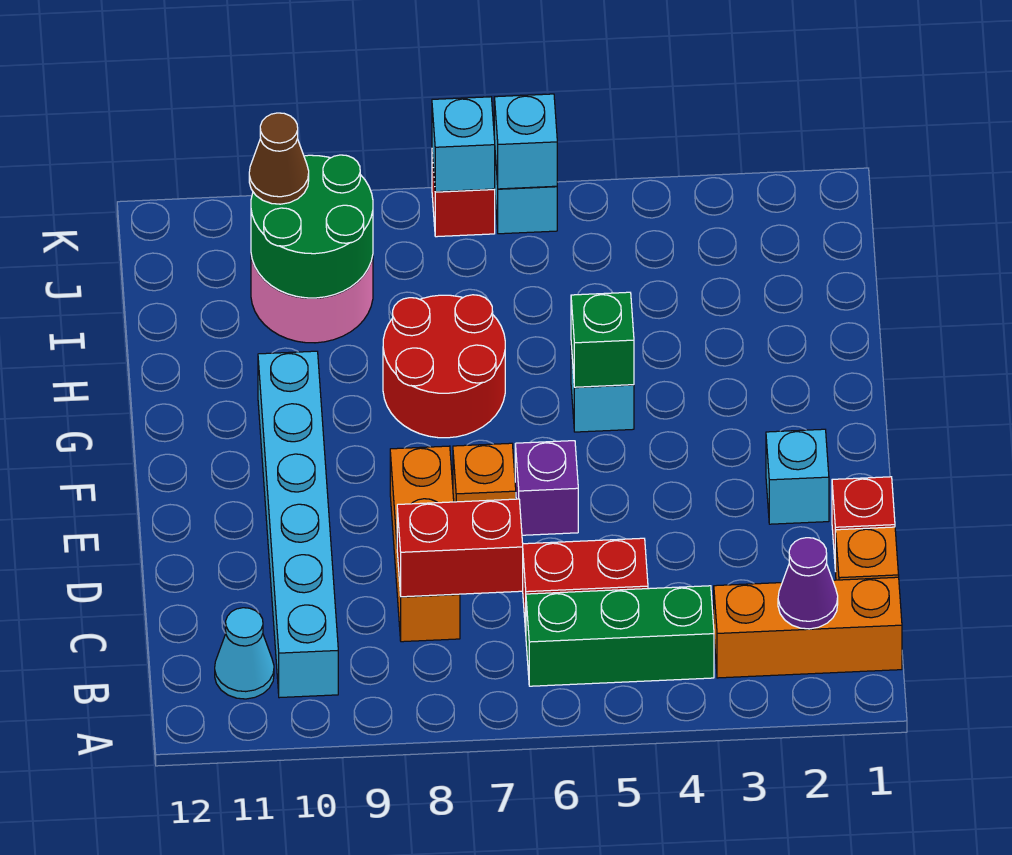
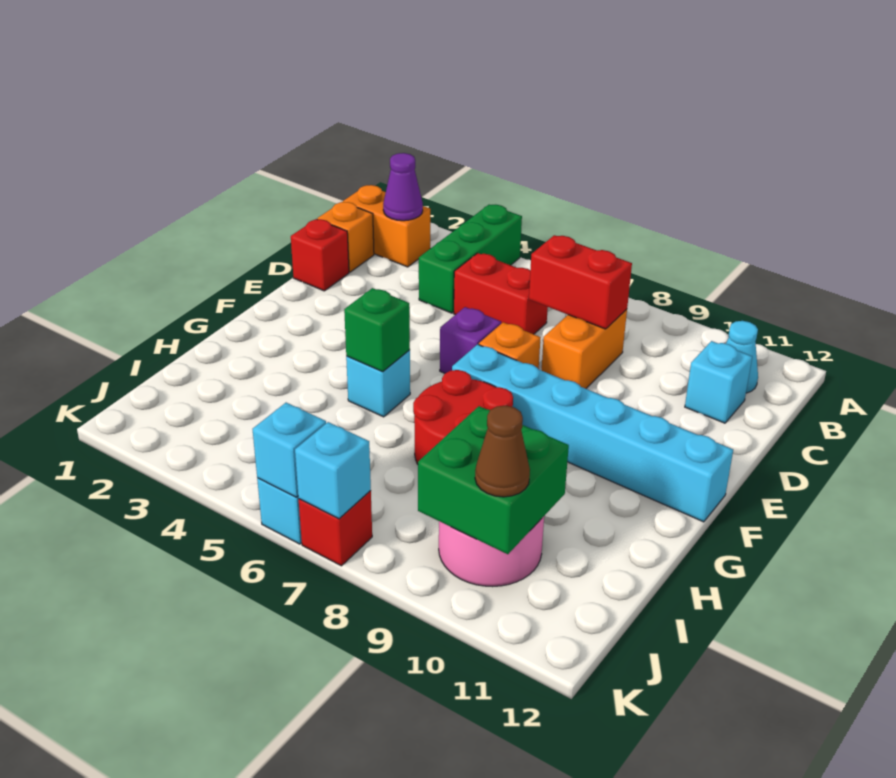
orange 1x3 brick [714,577,902,678] -> orange 1x2 brick [343,185,430,267]
green 1x3 brick [526,586,714,686] -> green 1x3 brick turned to [419,205,522,313]
cyan 1x6 brick [258,351,338,698] -> cyan 1x6 brick turned to [452,344,733,522]
orange 1x3 brick [390,446,460,642] -> orange 1x2 brick [542,309,627,389]
cyan 1x1 brick [766,429,829,524] -> cyan 1x1 brick moved to [685,341,752,423]
green 2x2 round brick [251,155,373,298] -> green 2x2 brick [418,406,569,554]

